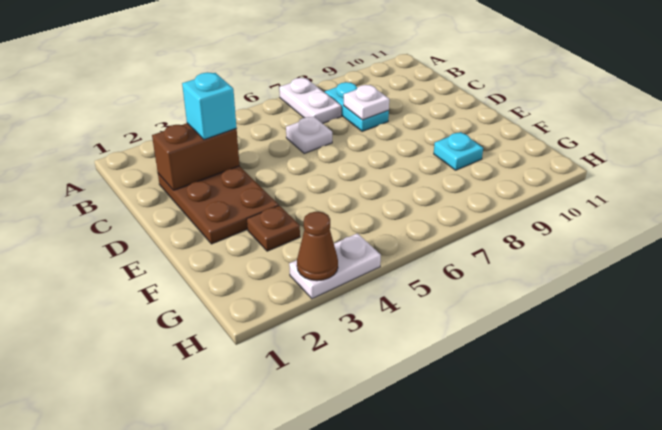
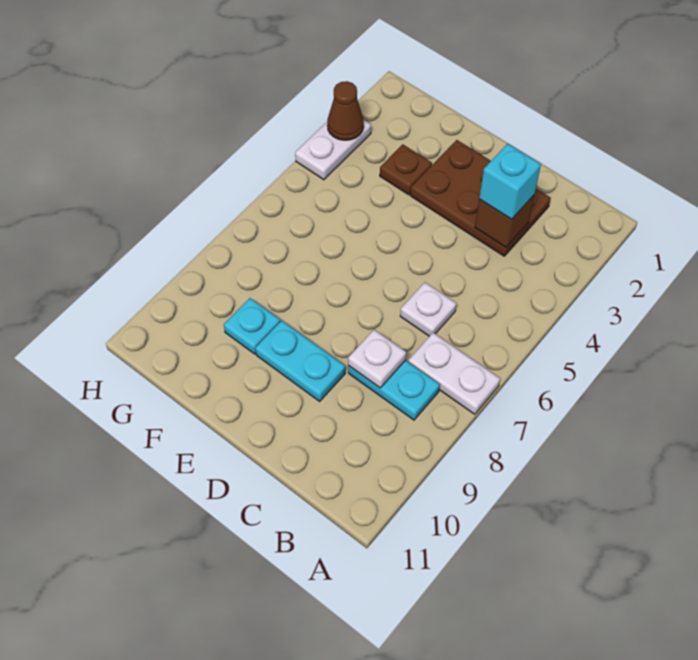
brown 1x2 brick [152,123,240,190] -> brown 1x1 brick [475,195,534,247]
none -> cyan 1x2 plate [255,320,345,401]

